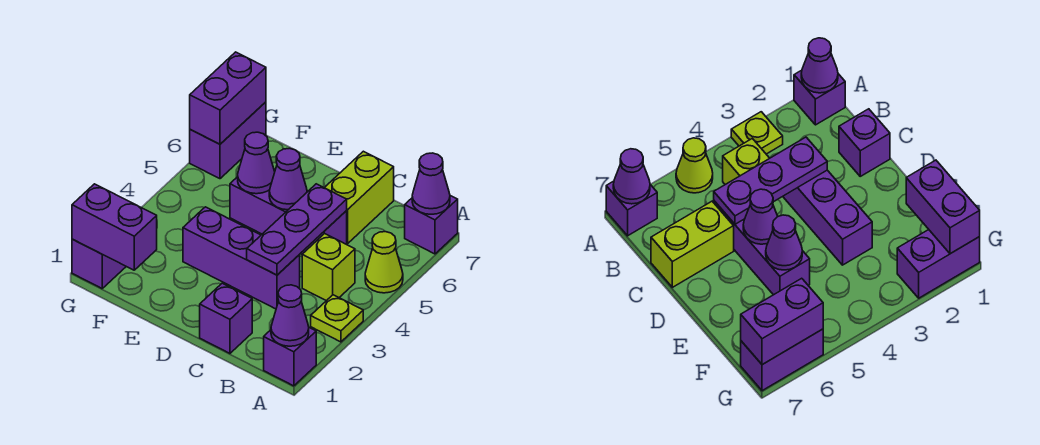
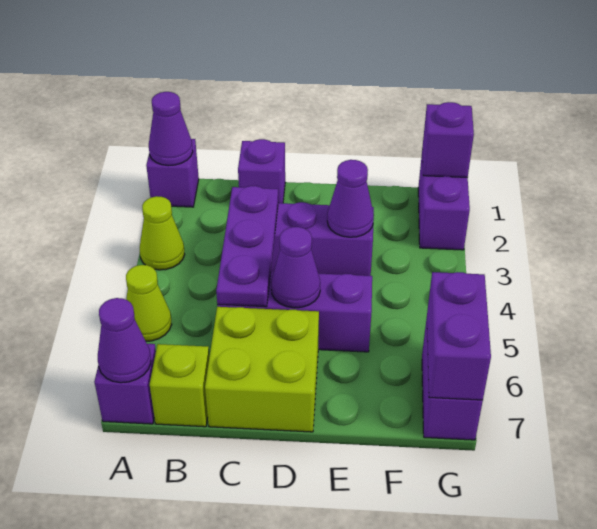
lime 1x1 plate [311,295,363,342] -> lime 1x1 cone [140,196,185,270]
lime 1x1 brick [302,234,355,301] -> lime 1x1 brick moved to [150,344,209,427]
lime 1x2 brick [324,151,394,243] -> lime 2x2 brick [205,307,319,432]
purple 1x1 cone [238,132,275,194] -> purple 1x1 cone moved to [327,160,374,237]
purple 1x2 brick [72,184,157,270] -> purple 1x1 brick [422,102,474,177]

